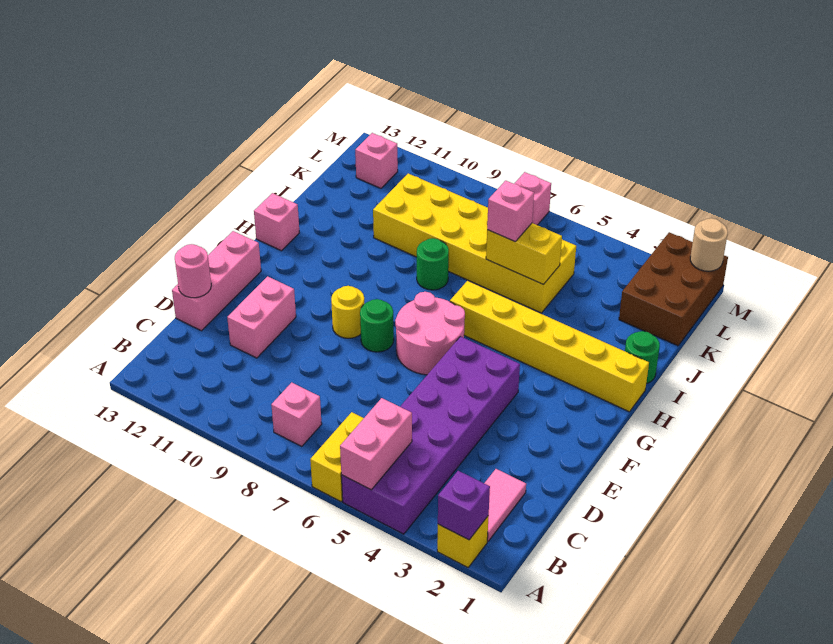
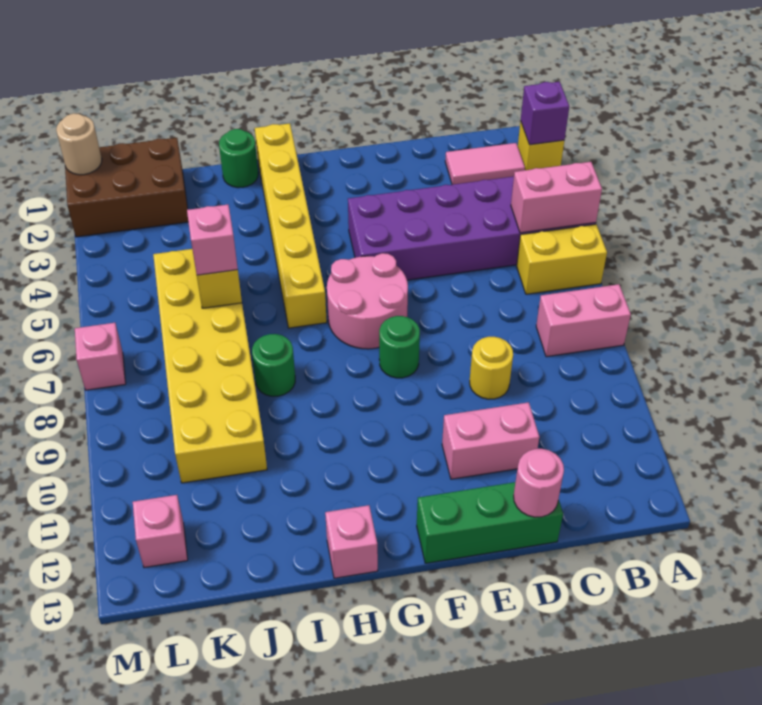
pink 1x1 brick [271,382,322,446] -> pink 1x2 brick [536,284,631,357]
pink 1x3 brick [172,231,261,331] -> green 1x3 brick [417,482,563,563]
yellow 1x1 round brick [331,286,364,338] -> yellow 1x1 round brick moved to [470,337,513,399]

